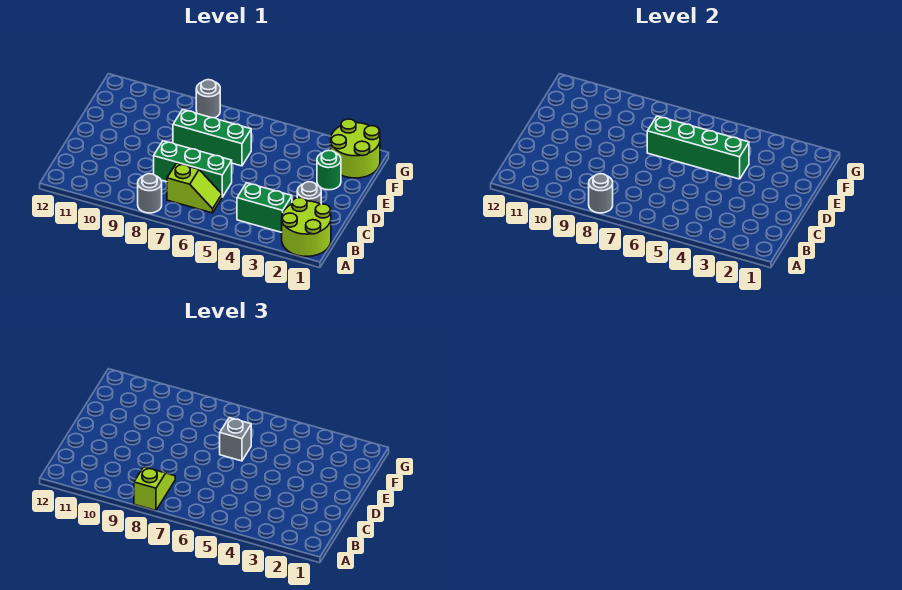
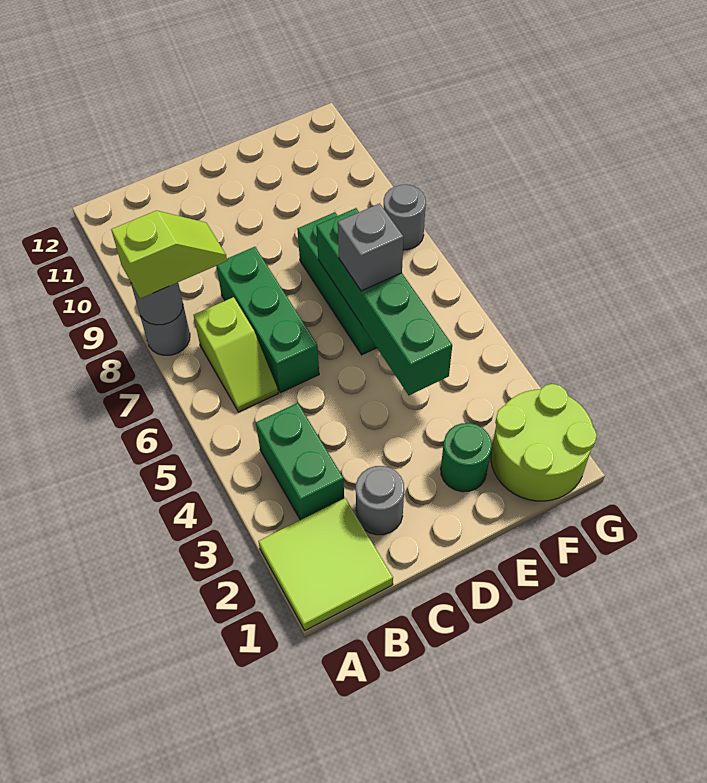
lime 2x2 round brick [282,198,331,256] -> lime 2x2 tile [258,498,393,630]

